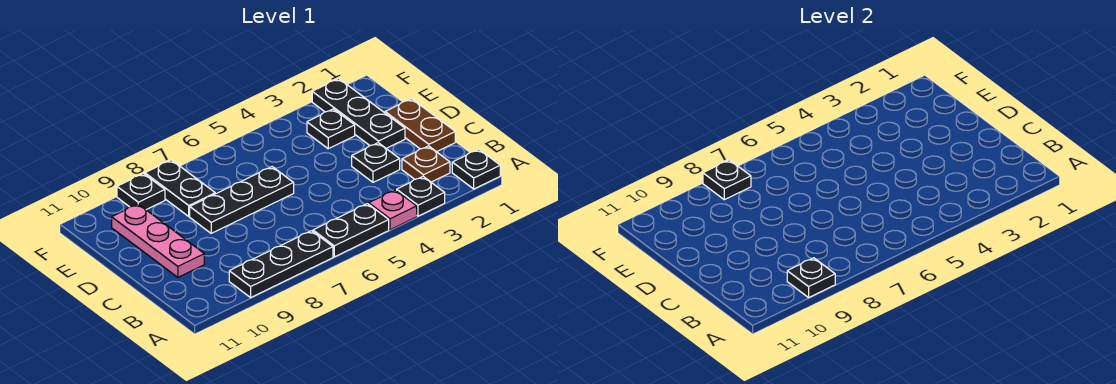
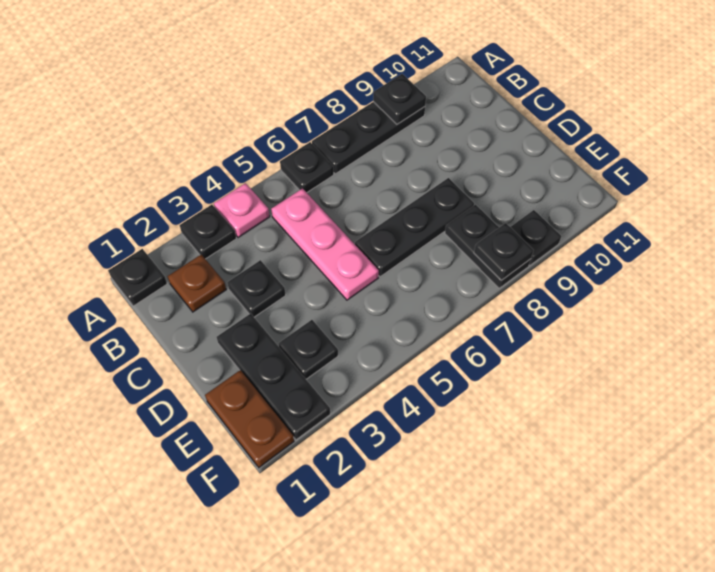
black 1x2 plate [313,204,389,257] -> black 1x1 plate [280,142,334,193]
brown 1x2 plate [385,99,455,152] -> brown 1x2 plate moved to [205,370,294,467]
pink 1x3 plate [112,204,204,277] -> pink 1x3 plate moved to [271,189,379,300]

